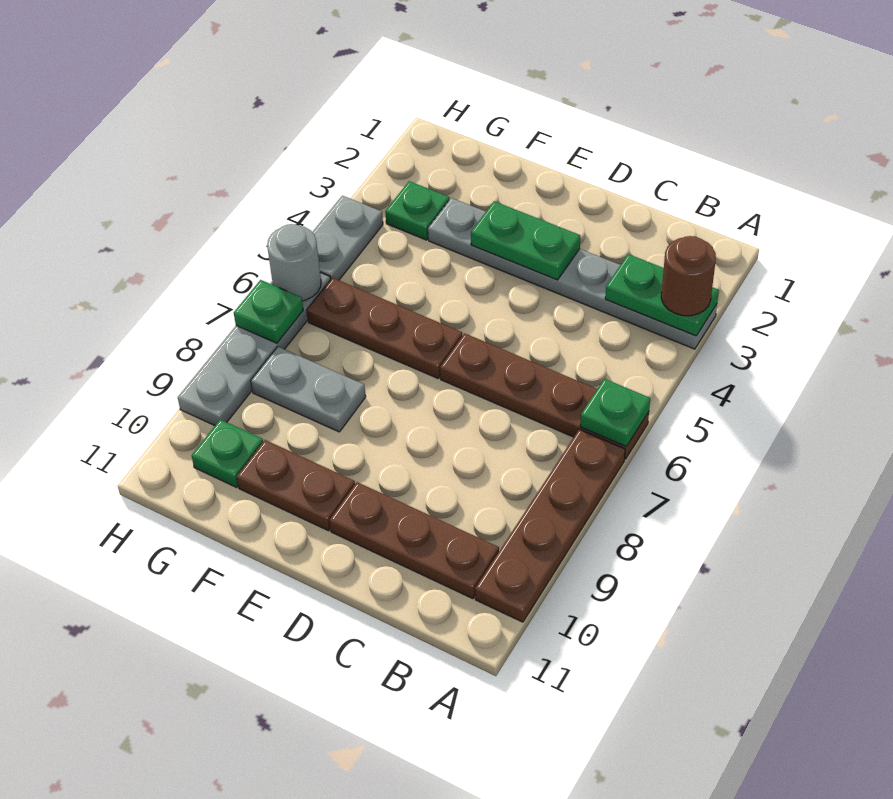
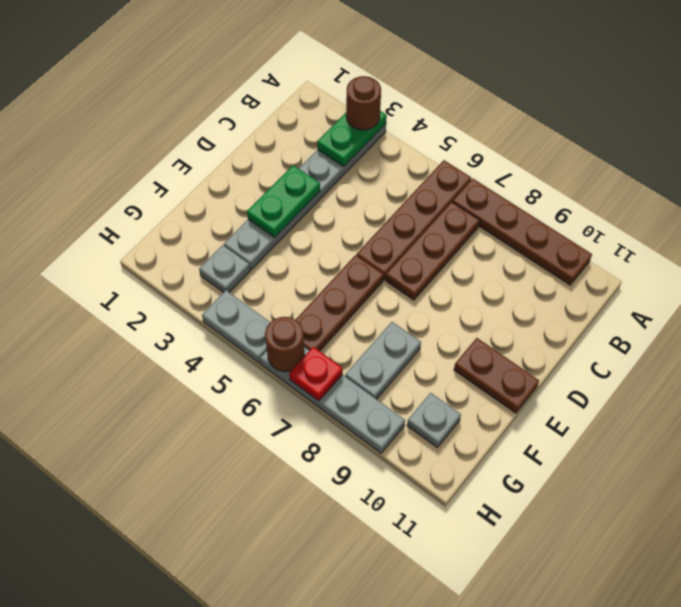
green 1x1 plate [580,379,650,447] -> none
brown 1x3 plate [329,482,499,599] -> brown 1x3 plate moved to [386,202,480,300]
brown 1x2 plate [237,440,355,531] -> brown 1x2 plate turned to [454,338,539,413]
green 1x1 plate [385,181,449,240] -> grey 1x1 plate [199,245,250,292]
green 1x1 plate [192,419,263,487] -> grey 1x1 plate [407,393,461,447]
grey 1x1 round brick [267,224,321,301] -> brown 1x1 round brick [265,317,305,372]
green 1x1 plate [234,280,303,343] -> red 1x1 plate [289,347,343,401]

